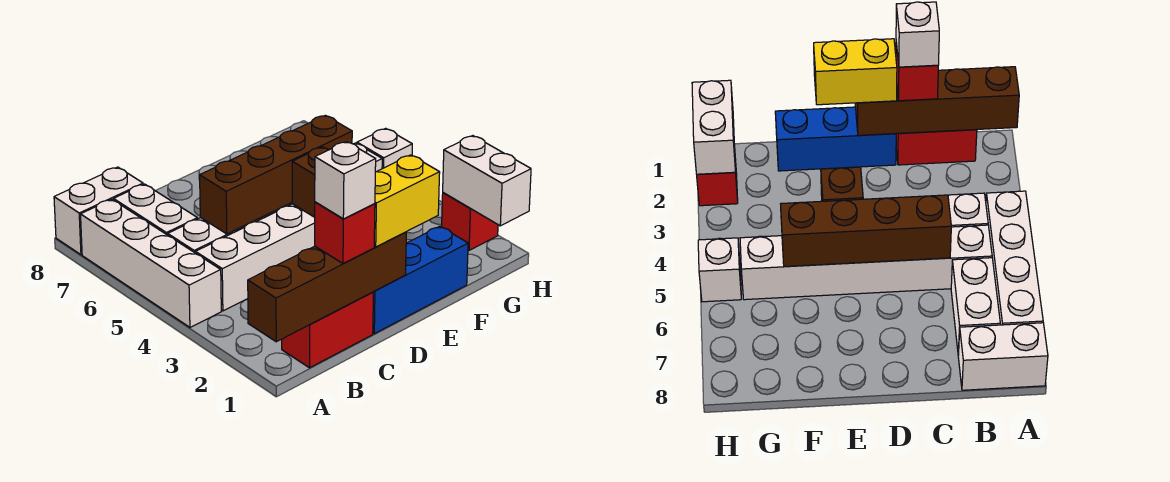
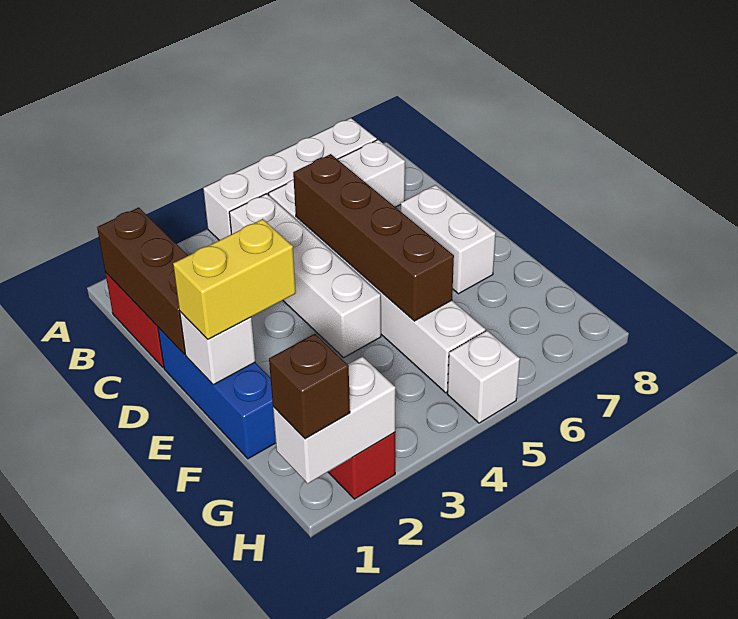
brown 1x4 brick [248,232,406,342] -> brown 1x3 brick [97,207,188,354]
white 1x2 brick [54,167,143,255] -> white 1x2 brick moved to [401,185,496,294]
red 1x1 brick [315,202,375,263] -> none
white 1x1 brick [315,142,376,219] -> white 1x1 brick moved to [180,312,255,385]
yellow 1x2 brick [374,155,440,247] -> yellow 1x2 brick turned to [173,219,296,339]
brown 1x1 brick [292,147,329,217] -> brown 1x1 brick moved to [269,334,350,439]

